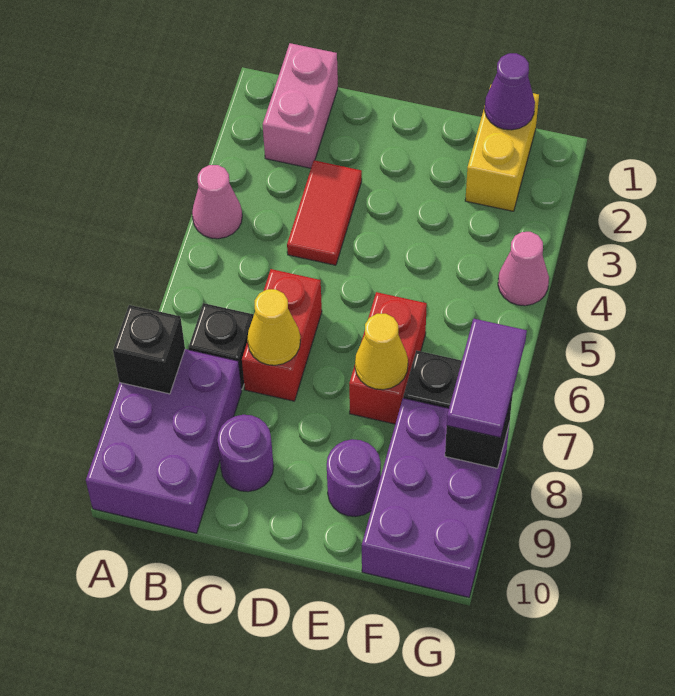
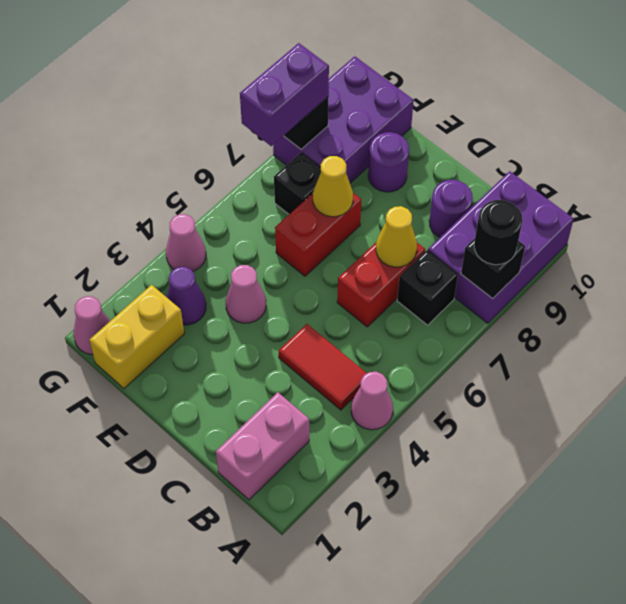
none -> black 1x1 round brick [474,200,523,265]
red 1x2 tile [287,160,362,265] -> red 1x2 tile turned to [279,324,367,410]
none -> pink 1x1 cone [226,265,266,323]
purple 1x1 cone [485,53,535,130] -> purple 1x1 cone moved to [167,267,206,325]
none -> pink 1x1 cone [74,296,110,355]
purple 1x2 tile [447,319,527,438] -> purple 1x2 brick [240,43,329,146]

